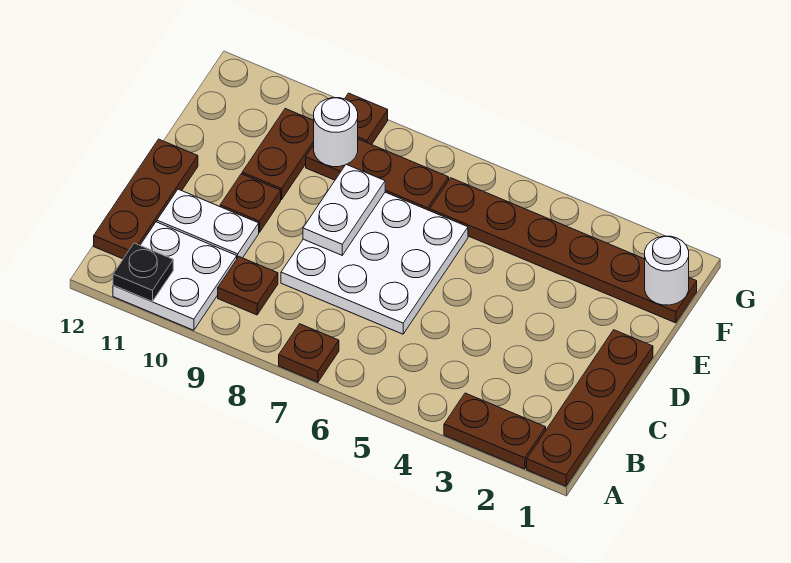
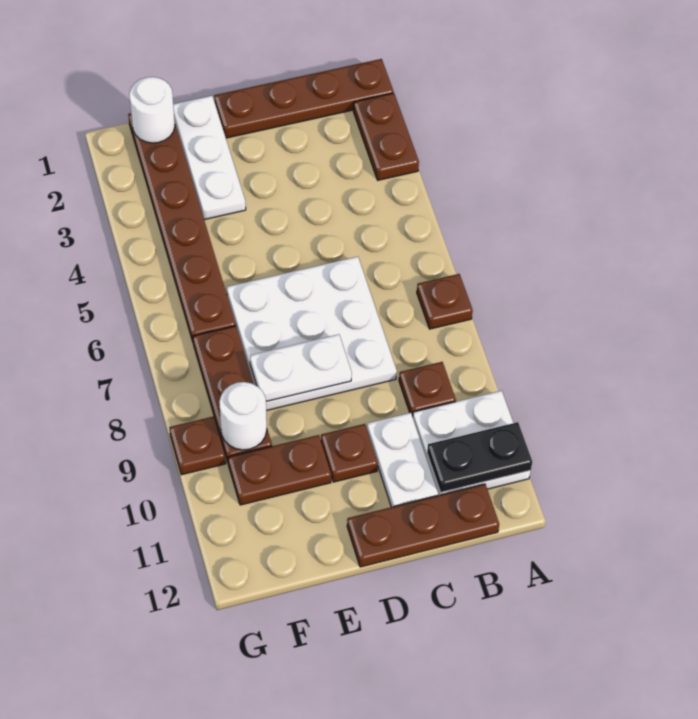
black 1x1 plate [113,243,173,302] -> black 1x2 plate [427,422,532,492]
none -> white 1x3 plate [173,96,246,220]

